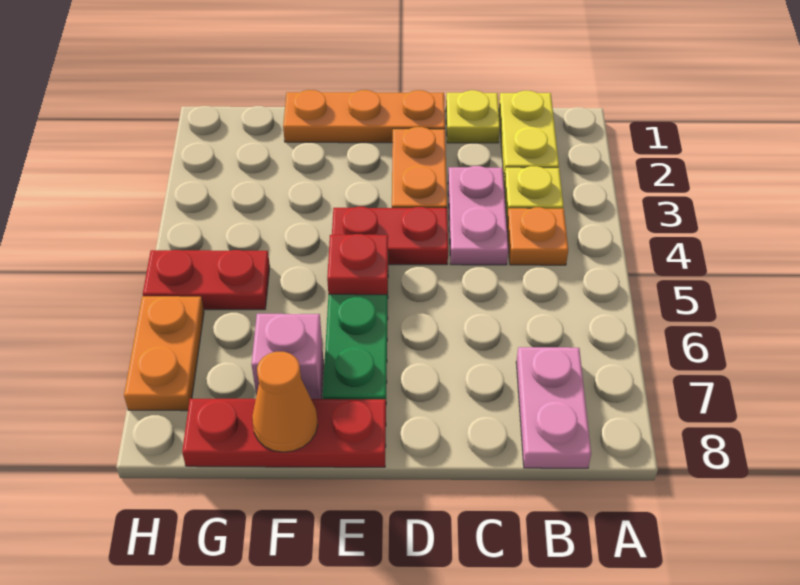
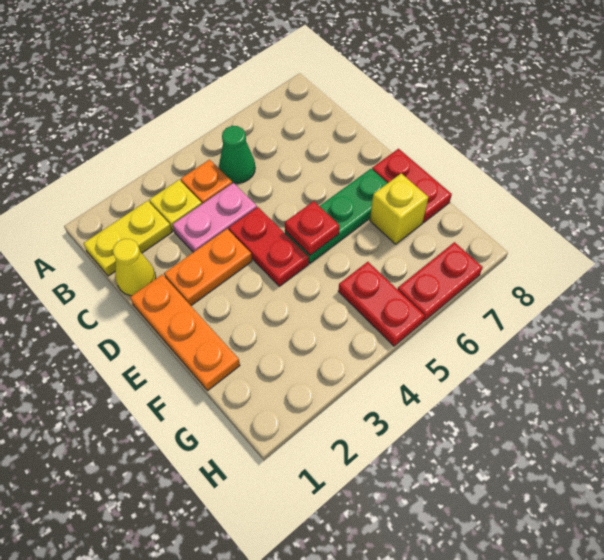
none -> green 1x1 cone [219,126,255,183]
pink 1x2 plate [516,347,591,468] -> none
yellow 1x1 plate [446,90,500,143] -> yellow 1x1 cone [113,239,156,296]
red 1x3 plate [182,398,386,467] -> red 1x2 plate [372,149,452,222]
pink 1x1 brick [252,314,324,399] -> yellow 1x1 brick [370,173,429,244]
orange 1x1 cone [252,352,318,452] -> none
orange 1x2 plate [124,296,204,411] -> red 1x2 plate [397,242,483,321]

